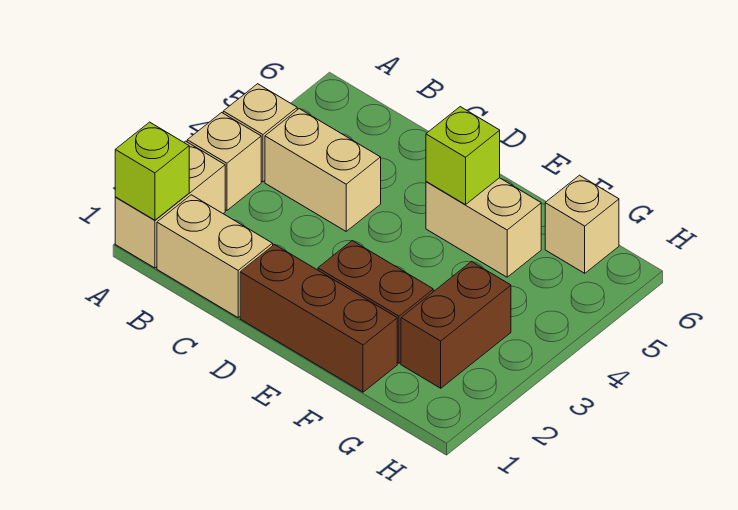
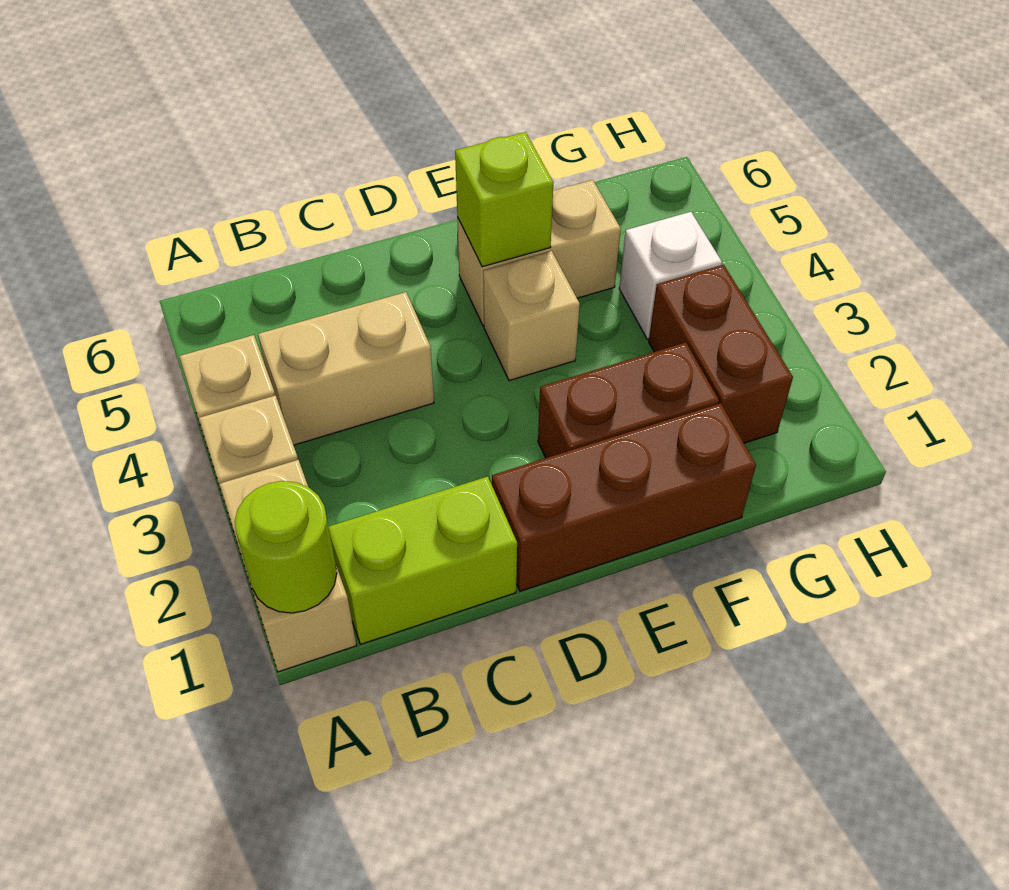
lime 1x1 brick [115,122,189,220] -> lime 1x1 round brick [235,481,337,613]
tan 1x2 brick [157,195,273,318] -> lime 1x2 brick [328,477,517,644]
none -> white 1x1 brick [619,212,722,339]
tan 1x1 brick [545,175,619,273] -> tan 1x1 brick moved to [483,251,580,381]

